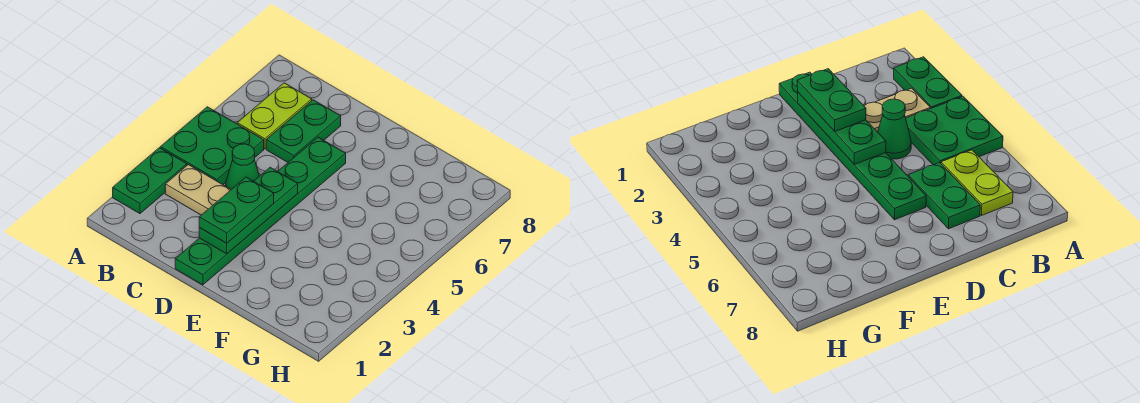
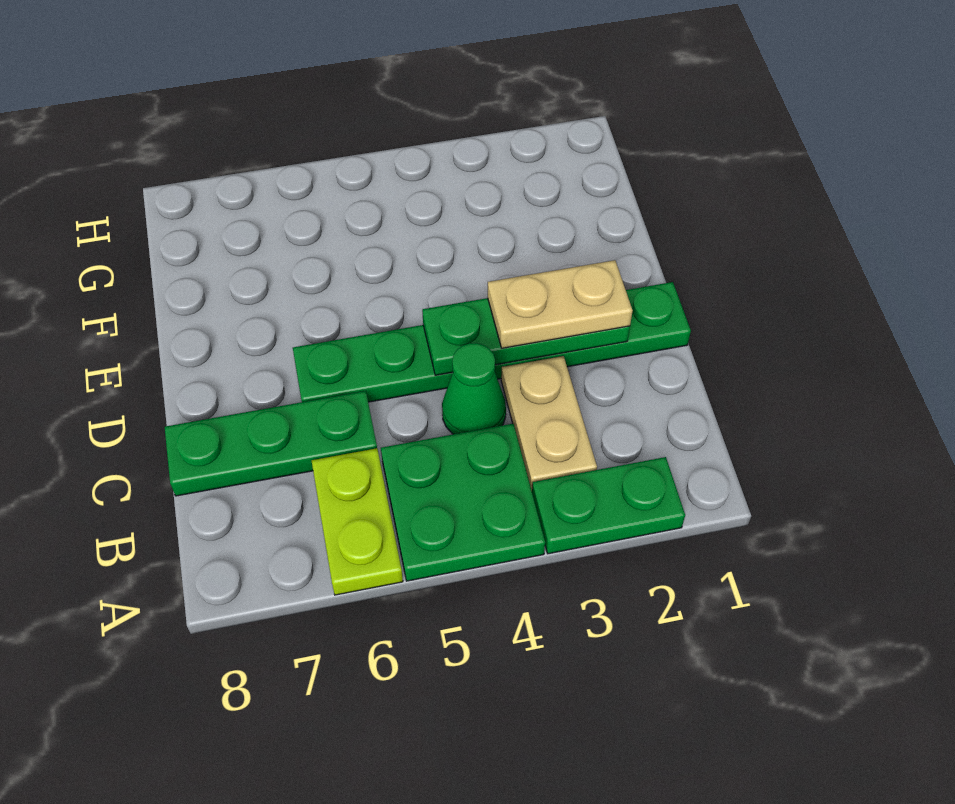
lime 1x2 plate [237,83,312,149] -> lime 1x2 plate turned to [312,448,403,595]
green 1x2 plate [266,100,341,162] -> green 1x3 plate [165,391,377,496]
green 1x2 plate [199,177,274,243] -> tan 1x2 plate [488,260,633,348]

